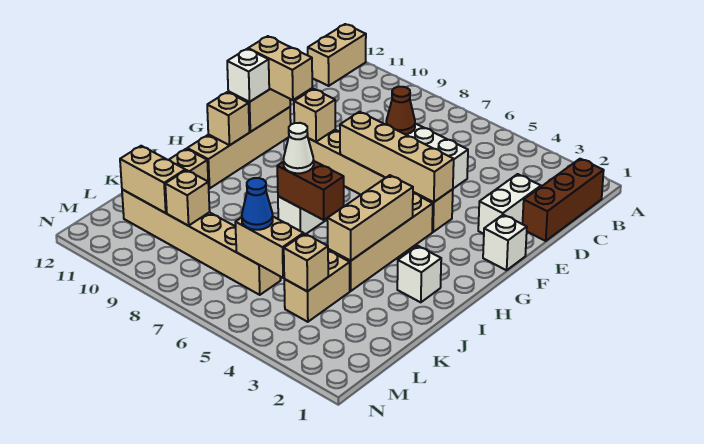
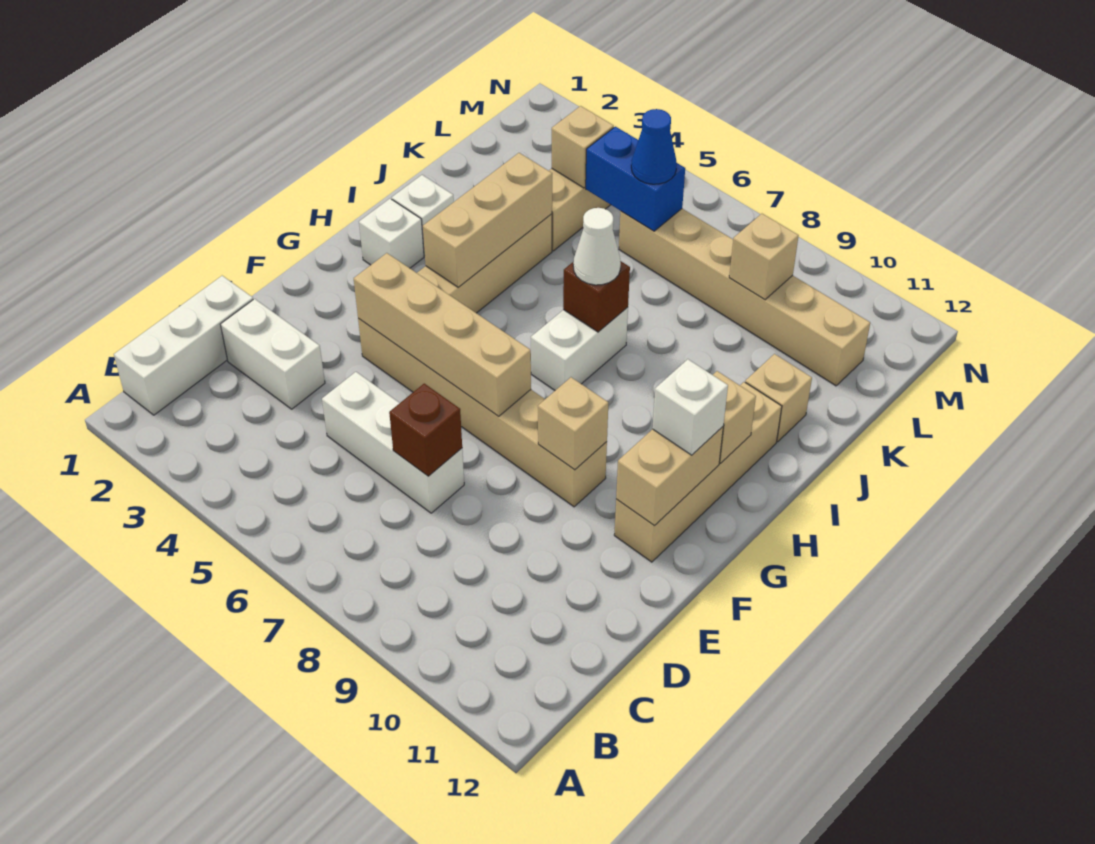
tan 1x2 brick [308,24,366,86] -> none
brown 1x3 brick [523,159,604,241] -> white 1x3 brick [114,276,253,415]
white 1x2 brick [478,174,541,234] -> white 1x2 brick turned to [220,299,325,409]
brown 1x1 cone [386,87,415,135] -> brown 1x1 brick [389,384,462,476]
white 1x1 brick [483,215,527,270] -> white 1x1 brick moved to [359,199,424,268]
tan 1x2 brick [248,36,313,100] -> none
brown 1x2 brick [277,161,344,220] -> brown 1x1 brick [563,261,630,332]
tan 1x2 brick [235,217,304,278] -> blue 1x2 brick [586,127,685,231]
tan 1x2 brick [120,146,185,213] -> none

